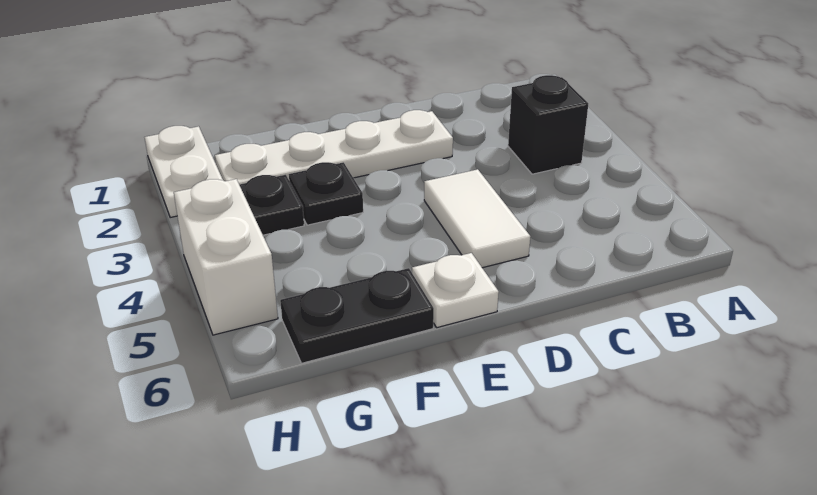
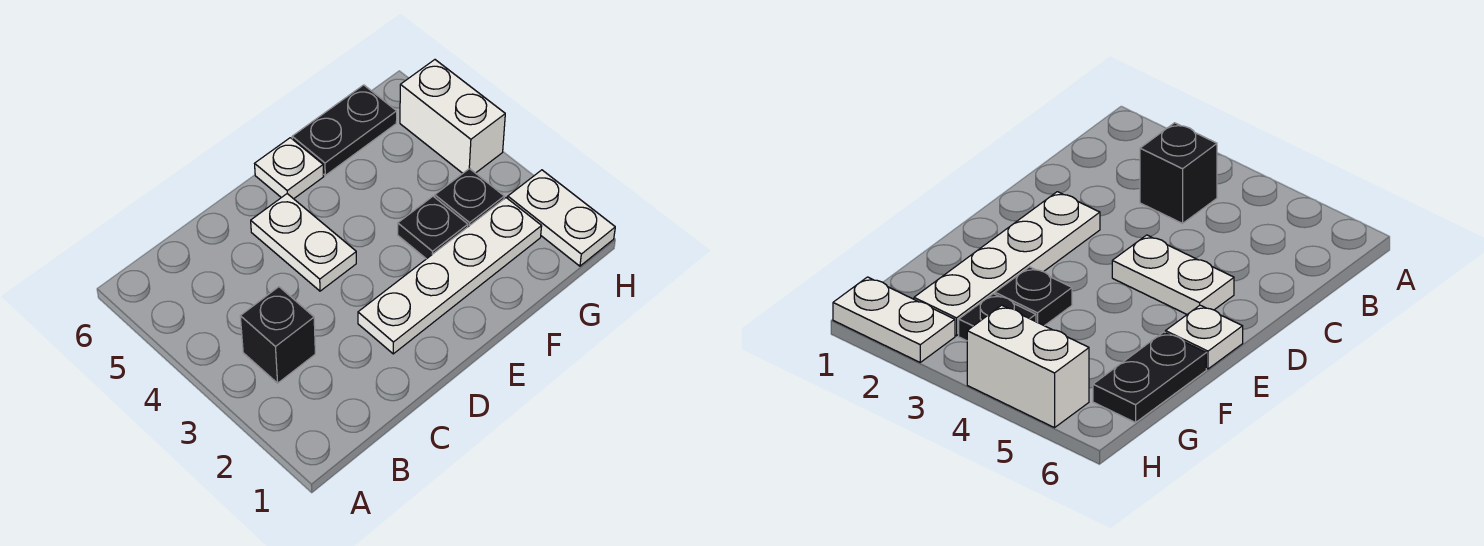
white 1x2 tile [424,169,530,268] -> white 1x2 plate [251,194,356,291]

